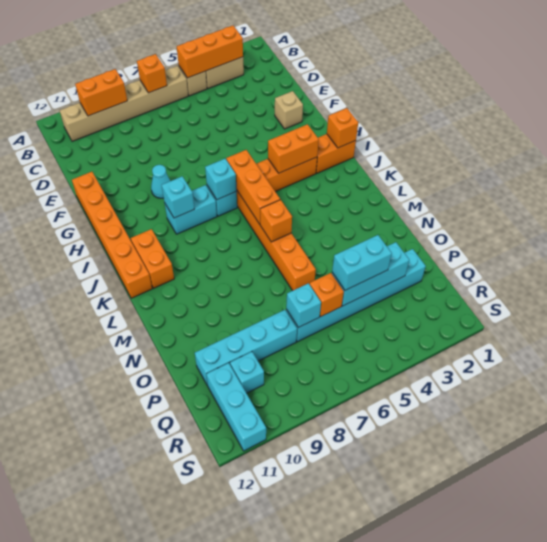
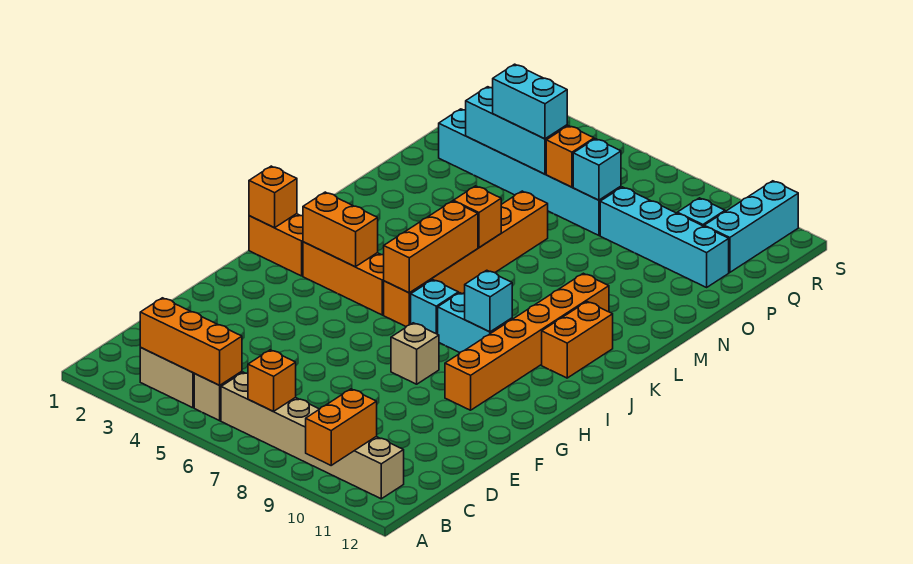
orange 1x2 brick [75,69,127,116] -> orange 1x2 brick turned to [306,389,377,465]
tan 1x1 brick [275,91,303,129] -> tan 1x1 brick moved to [391,323,439,384]
orange 1x6 brick [72,172,152,298] -> orange 1x6 brick moved to [445,273,609,410]
cyan 1x1 cone [151,165,170,198] -> none
cyan 1x1 brick [205,159,237,200] -> none

